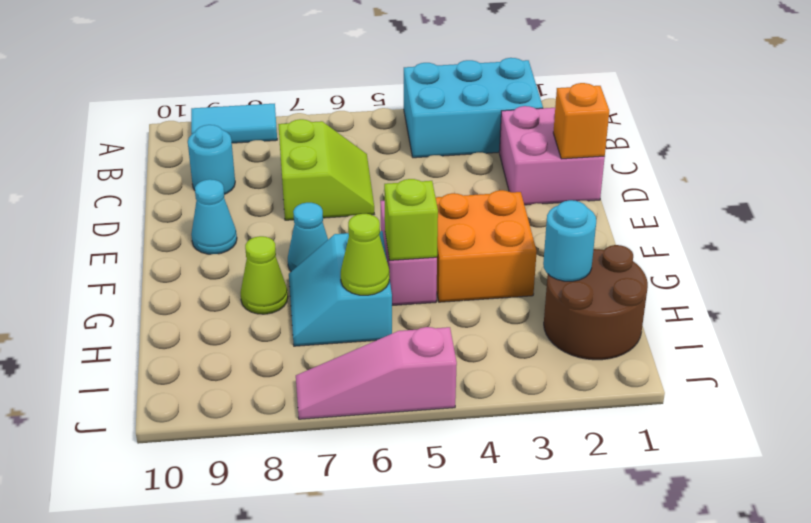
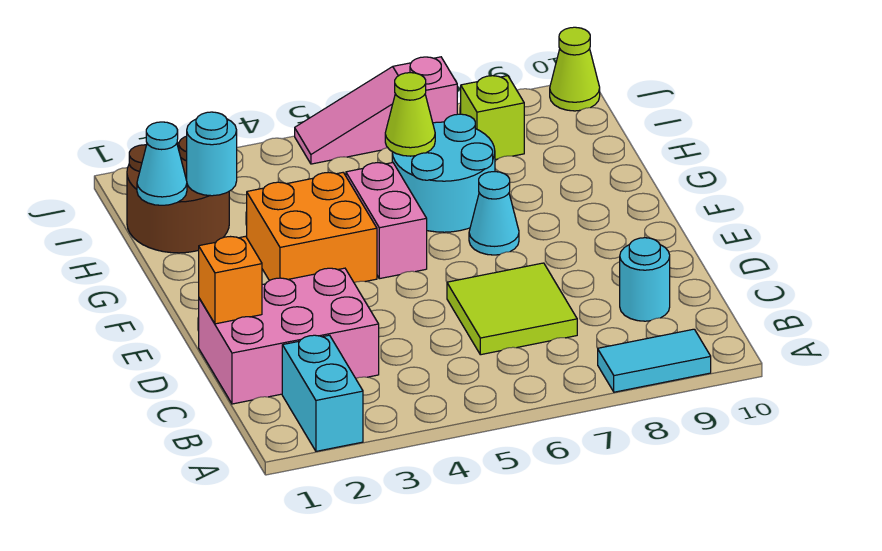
cyan 2x3 brick [404,58,543,158] -> cyan 1x2 brick [282,335,363,451]
pink 2x2 brick [499,106,605,205] -> pink 2x3 brick [199,268,379,404]
lime 2x2 slope [278,119,374,220] -> lime 2x2 tile [447,263,577,355]
cyan 1x1 cone [191,179,237,254] -> cyan 1x1 cone moved to [137,122,187,205]
lime 1x1 brick [384,179,438,260] -> lime 1x1 brick moved to [461,76,524,160]
cyan 2x2 slope [289,231,392,346] -> cyan 2x2 round brick [392,114,495,232]
lime 1x1 cone [241,236,288,314] -> lime 1x1 cone moved to [550,27,600,111]
pink 1x3 slope [296,327,457,419] -> pink 1x3 slope turned to [295,57,457,164]

